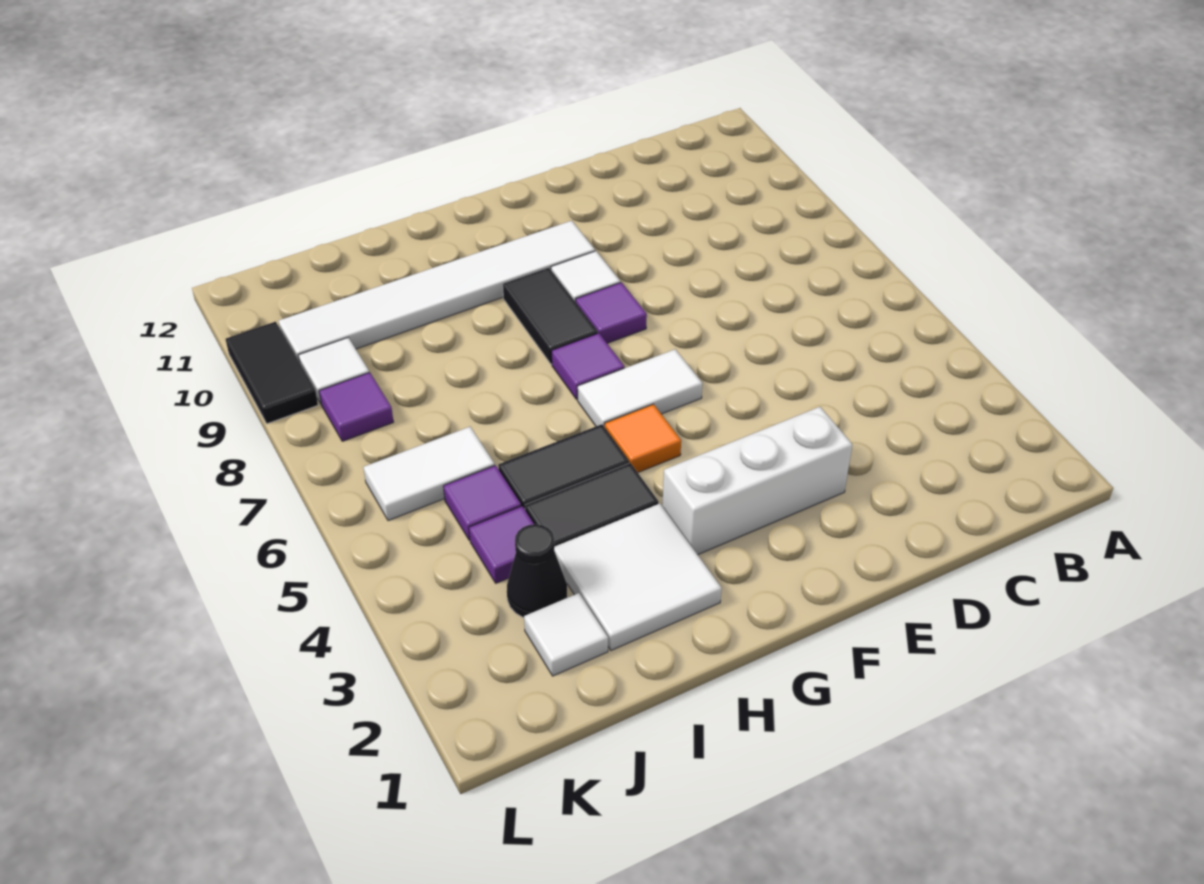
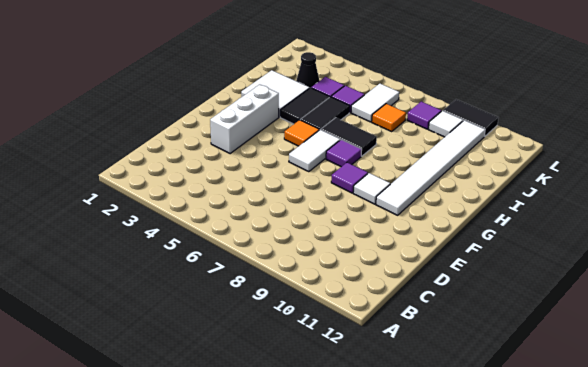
black 1x2 tile [503,268,598,364] -> black 1x2 tile moved to [321,118,377,156]
white 1x1 tile [524,593,608,676] -> none
none -> orange 1x1 tile [372,104,406,131]

